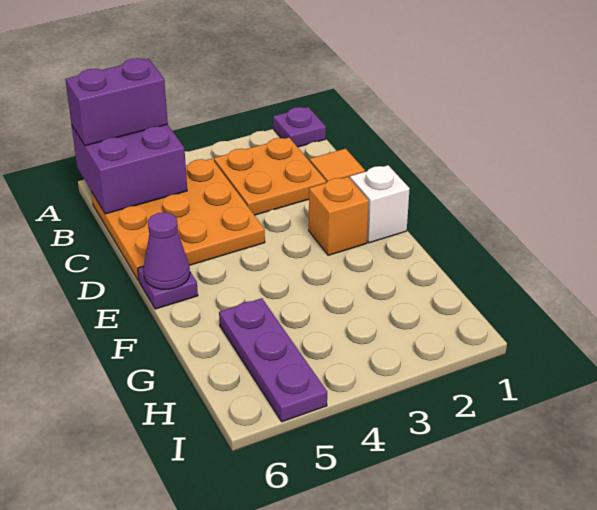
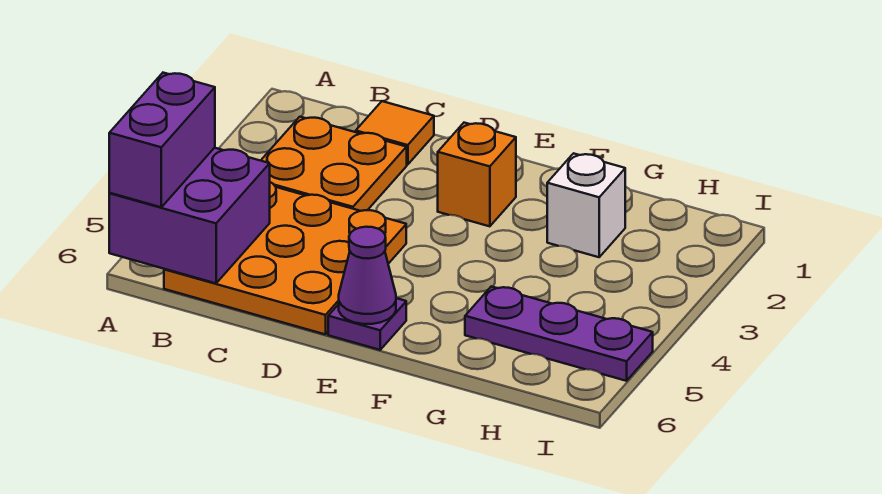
purple 1x1 plate [273,107,326,147] -> none
white 1x1 brick [350,165,410,243] -> white 1x1 brick moved to [547,153,625,257]

